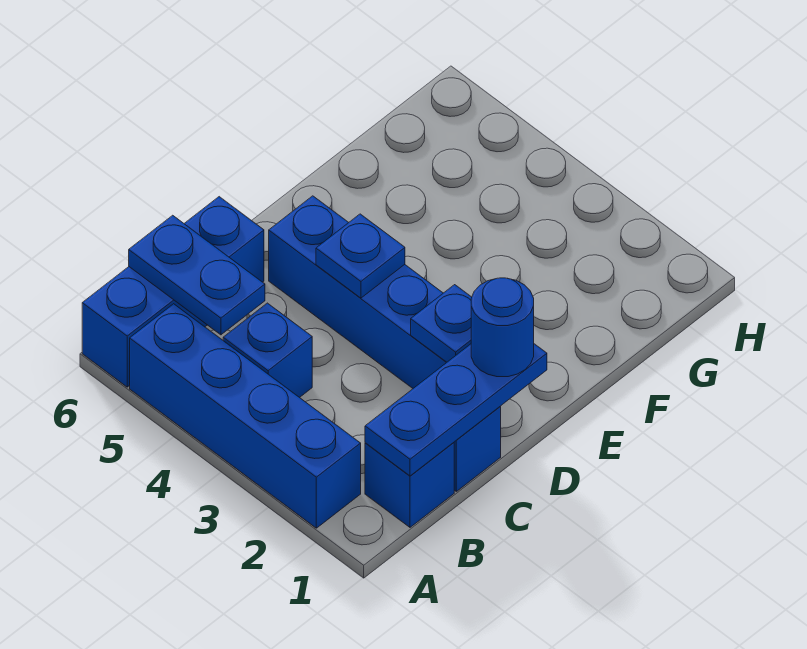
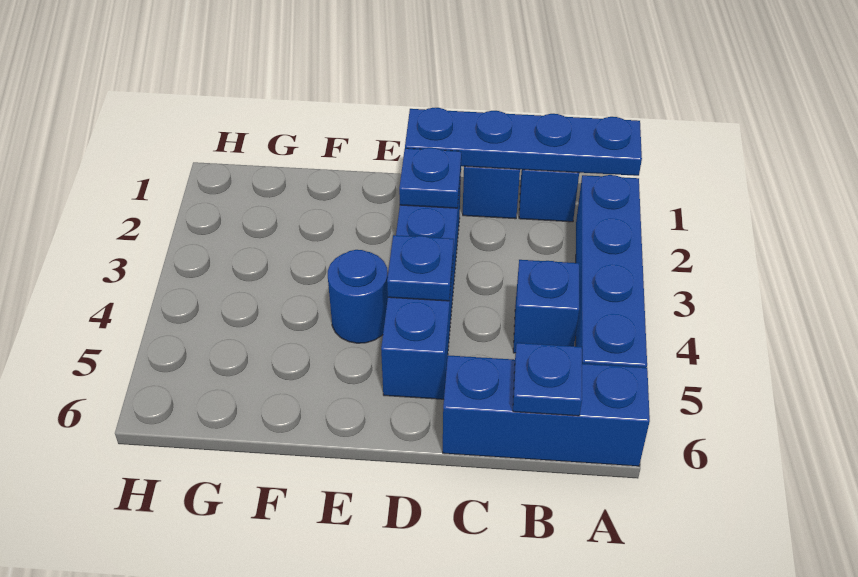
blue 1x3 plate [365,344,547,476] -> blue 1x4 plate [405,108,642,176]
blue 1x2 plate [129,215,265,335] -> blue 1x1 plate [513,343,582,416]
blue 1x1 round brick [471,278,534,377] -> blue 1x1 round brick moved to [328,250,388,343]

